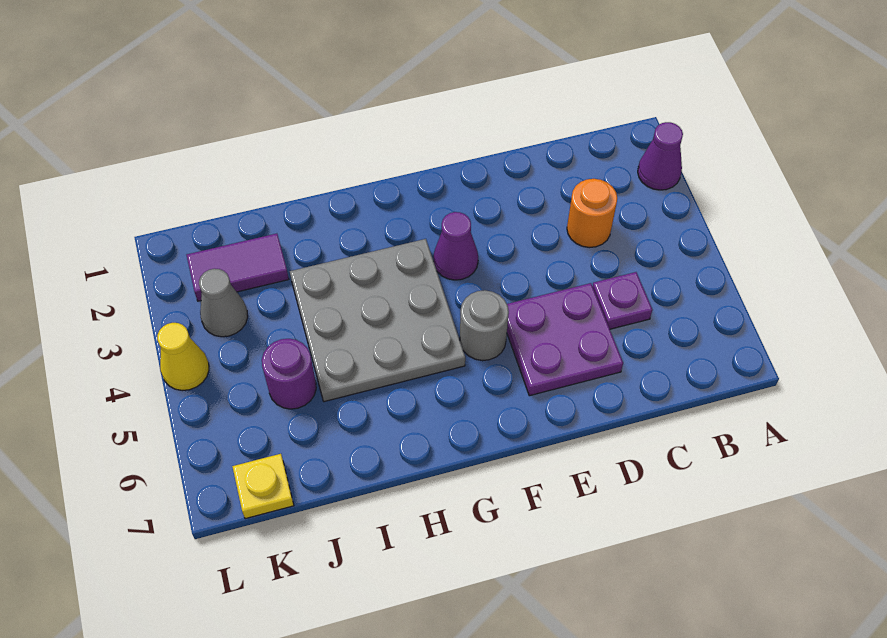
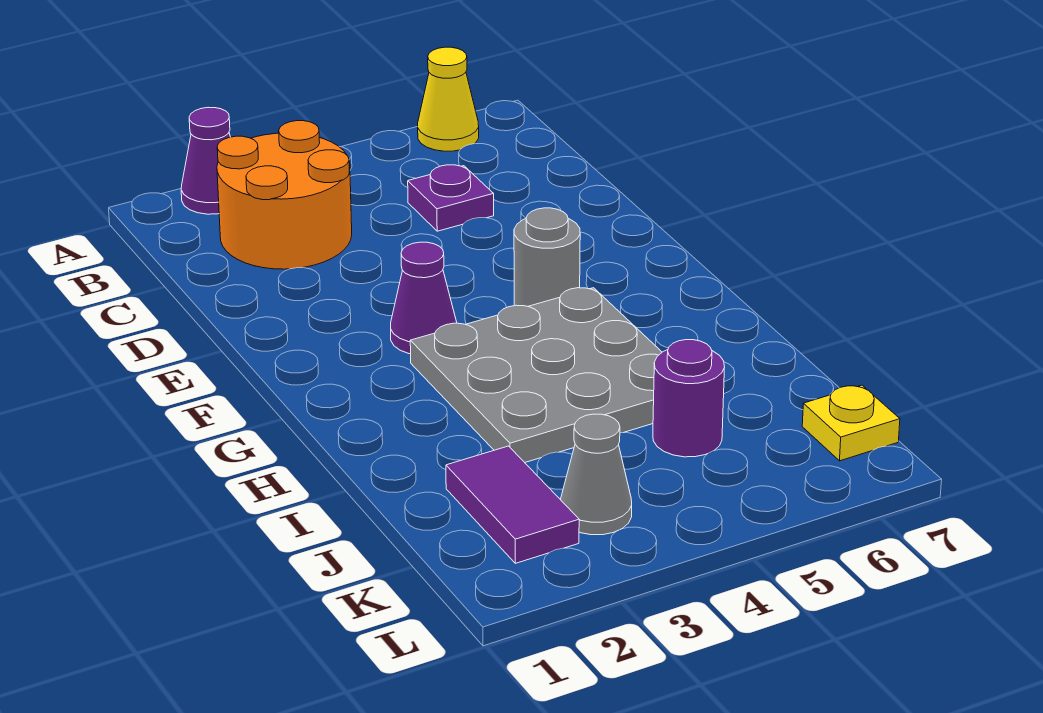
orange 1x1 round brick [567,179,617,248] -> orange 2x2 round brick [217,121,352,269]
purple 2x2 plate [507,283,623,396] -> none
yellow 1x1 cone [157,323,209,391] -> yellow 1x1 cone moved to [418,47,479,151]

